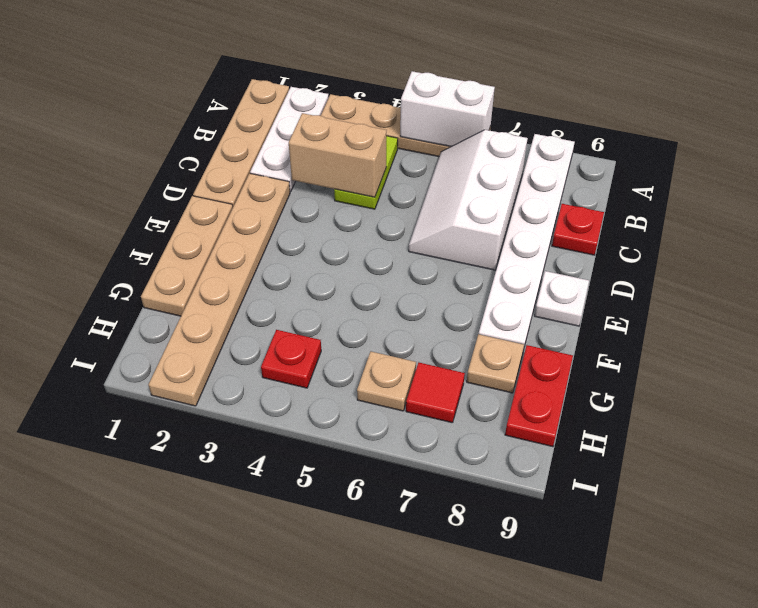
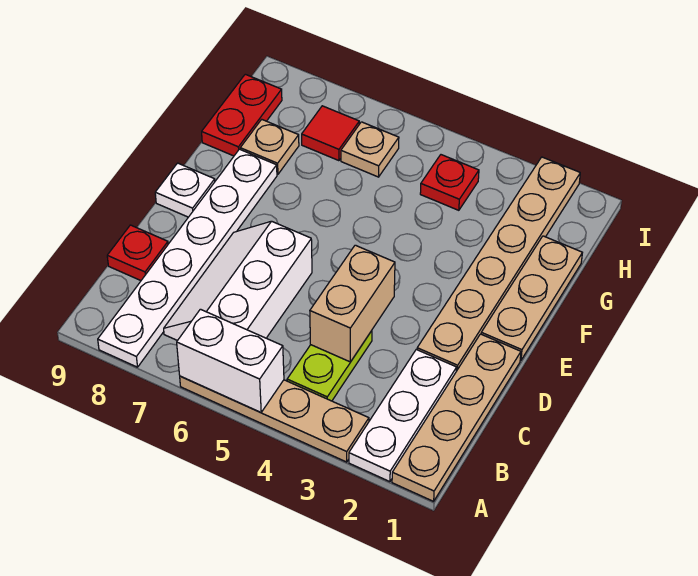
white 2x3 slope [409,130,528,270] -> white 2x3 slope turned to [164,221,312,341]
tan 1x2 brick [289,113,387,197] -> tan 1x2 brick turned to [310,245,395,362]

